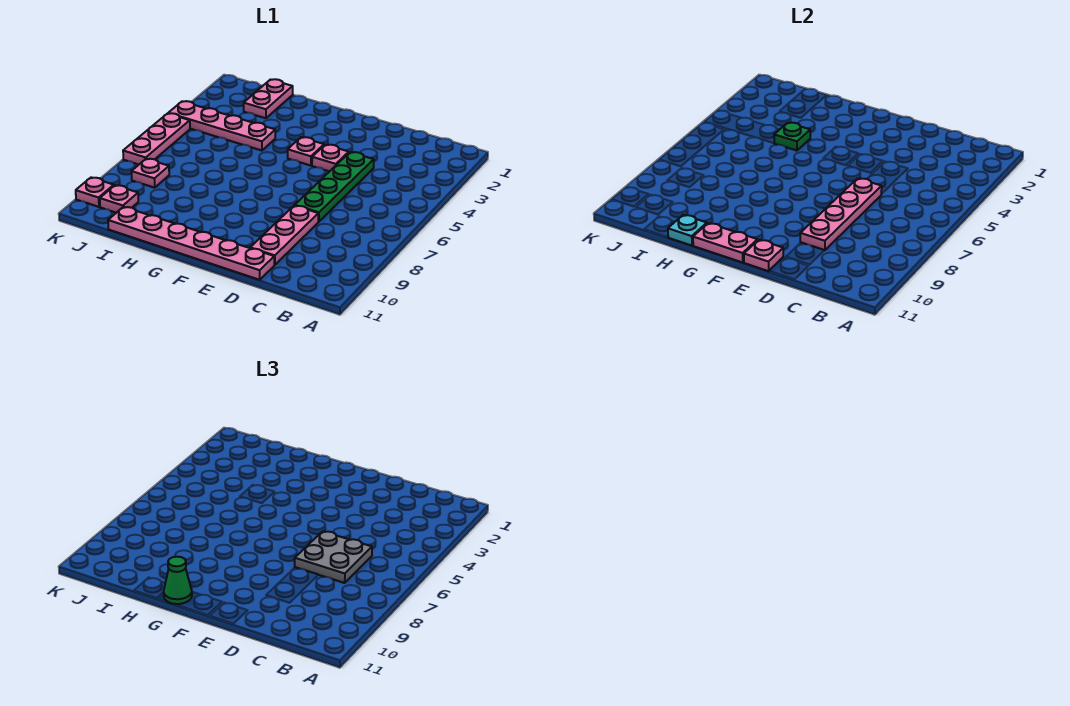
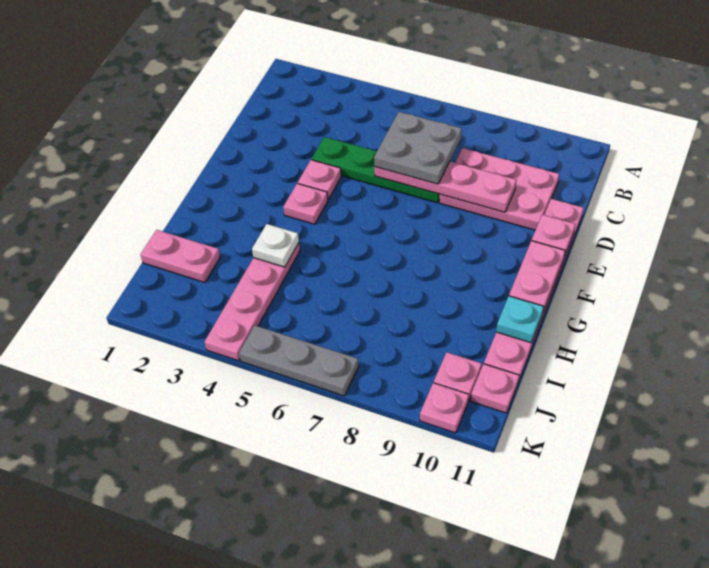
pink 1x3 plate [250,205,318,265] -> pink 2x3 plate [439,148,559,230]
green 1x1 cone [164,557,192,604] -> none
green 1x1 plate [774,123,810,151] -> white 1x1 plate [252,224,299,267]
pink 1x1 plate [131,159,169,188] -> pink 1x1 plate moved to [471,364,519,413]
pink 1x3 plate [123,113,190,165] -> grey 1x3 plate [239,325,359,396]

